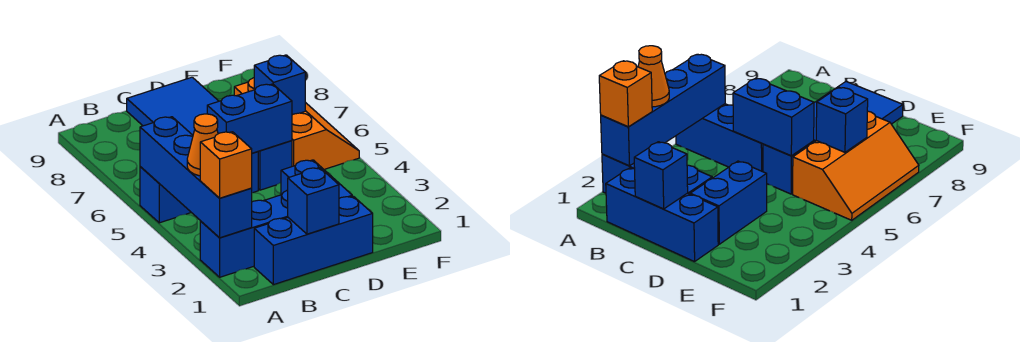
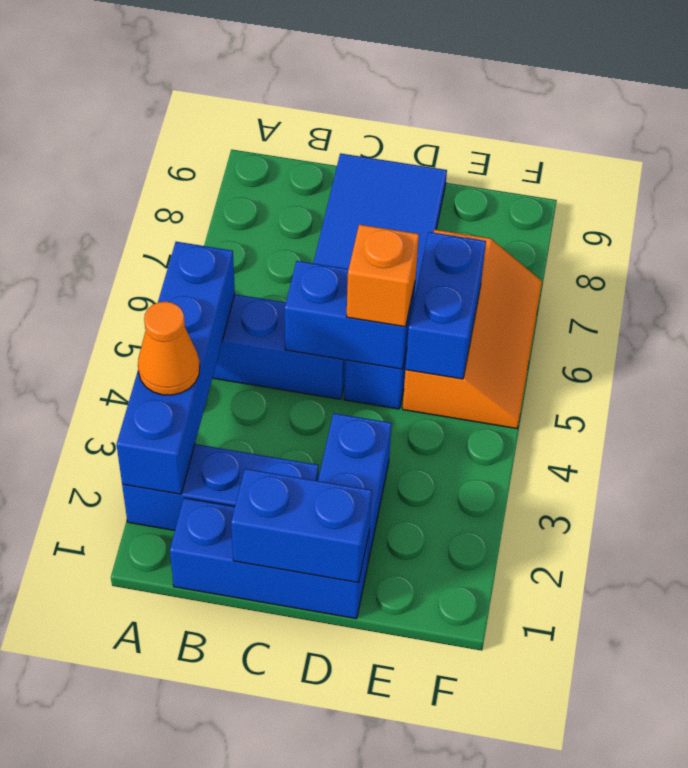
orange 1x1 brick [200,132,252,198] -> orange 1x1 brick moved to [347,225,419,327]
blue 1x1 brick [288,168,339,234] -> blue 1x2 brick [231,469,372,583]
blue 1x1 brick [254,55,305,115] -> blue 1x2 brick [406,232,486,379]

